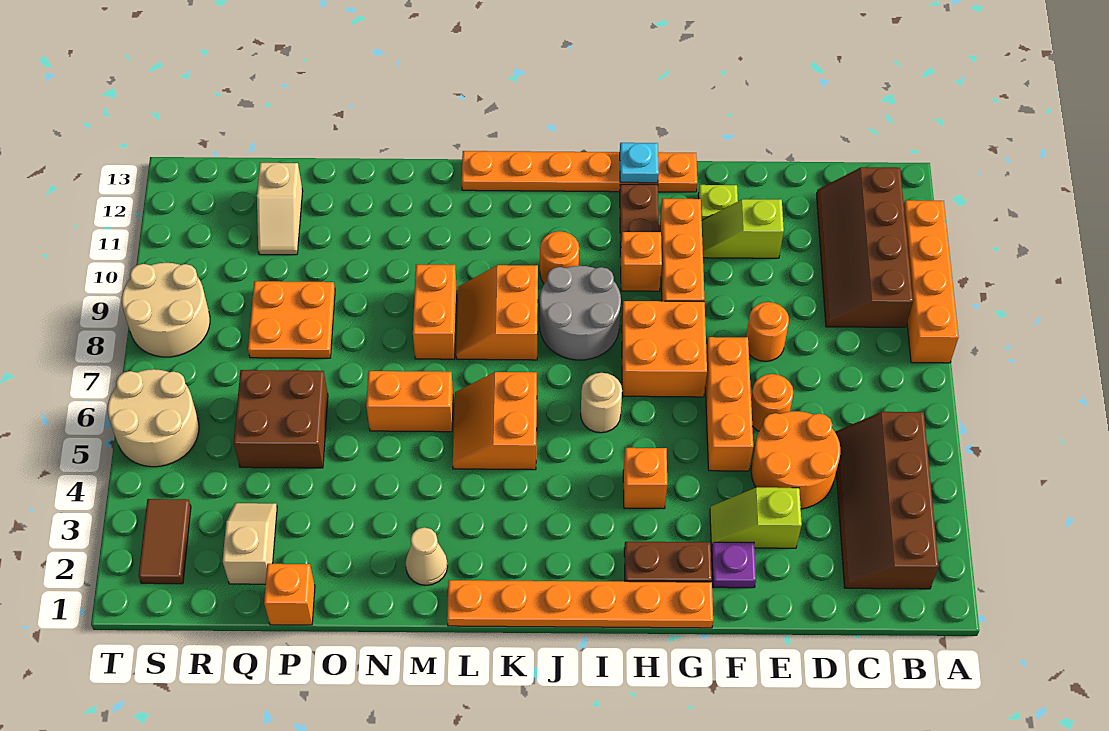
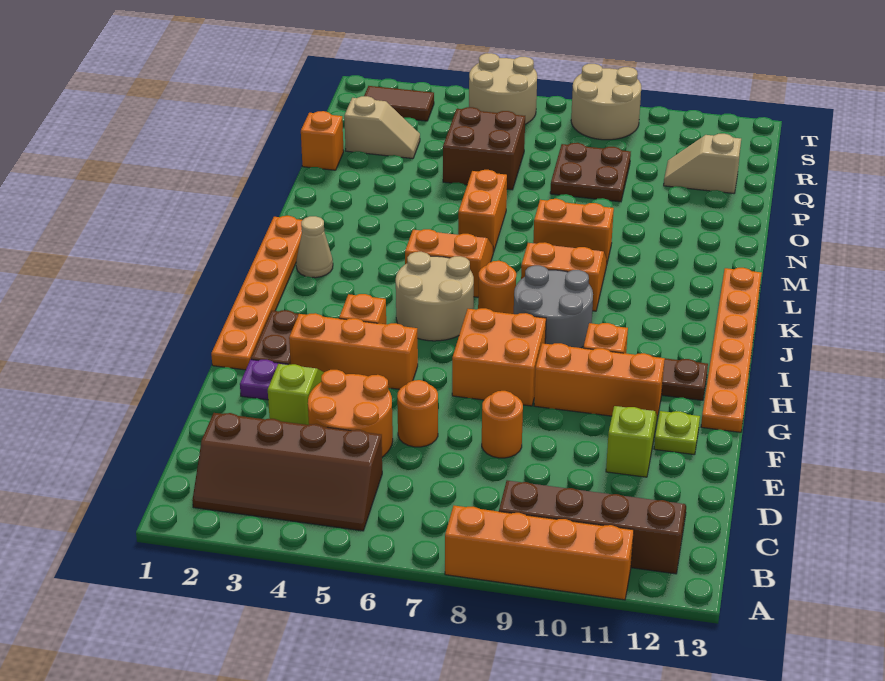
brown 2x4 slope [835,412,939,589] -> brown 2x4 slope turned to [192,413,382,531]
orange 1x3 brick [705,337,753,471] -> orange 1x3 brick moved to [289,313,418,389]
cyan 1x1 plate [620,143,659,183] -> none
tan 1x1 round brick [581,373,622,433] -> tan 2x2 round brick [396,252,474,341]
orange 1x1 round brick [540,231,579,283] -> orange 1x1 round brick moved to [478,261,516,314]
tan 1x1 cone [406,527,448,585] -> tan 1x1 cone moved to [296,216,333,278]
orange 2x2 plate [248,281,335,358] -> brown 2x2 plate [550,143,631,202]

